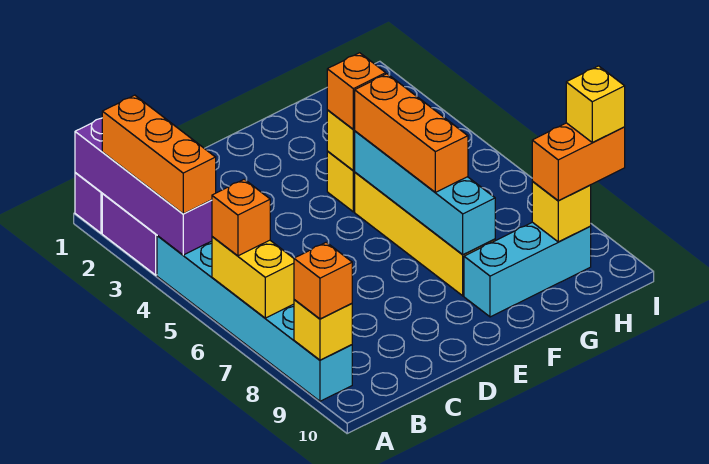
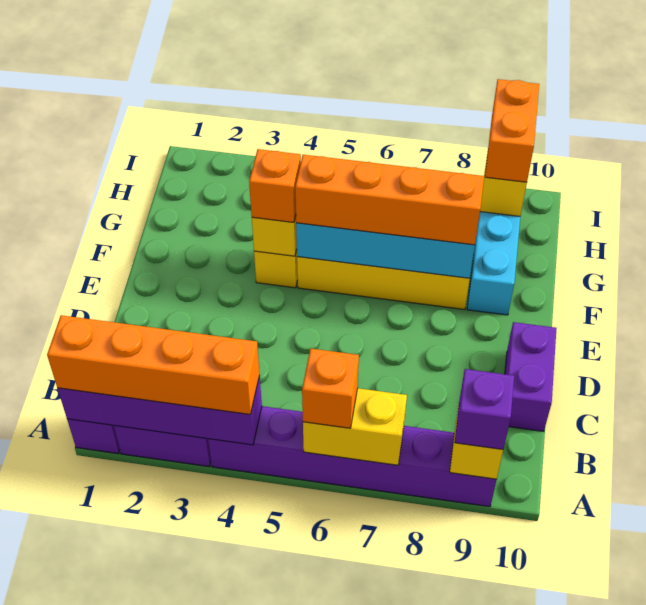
orange 1x3 brick [102,95,216,214] -> orange 1x4 brick [47,315,260,415]
cyan 1x6 brick [157,236,352,401] -> purple 1x6 brick [208,406,497,507]
orange 1x1 brick [294,242,352,319] -> purple 1x1 brick [455,369,514,450]
none -> purple 1x2 brick [505,322,557,431]
orange 1x3 brick [355,74,468,192] -> orange 1x4 brick [295,155,484,245]
yellow 1x1 brick [566,66,625,142] -> none

